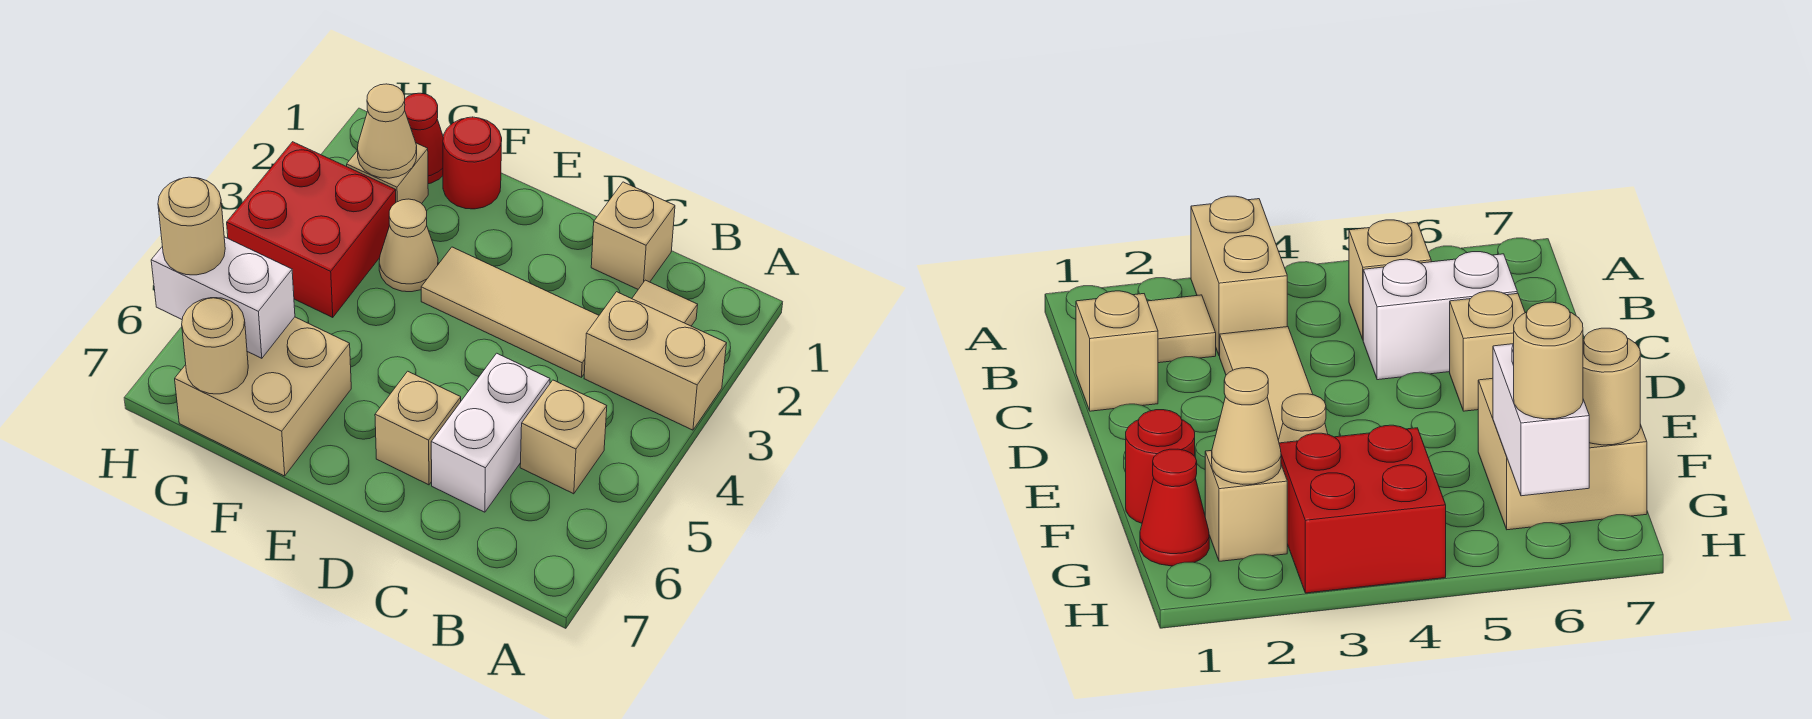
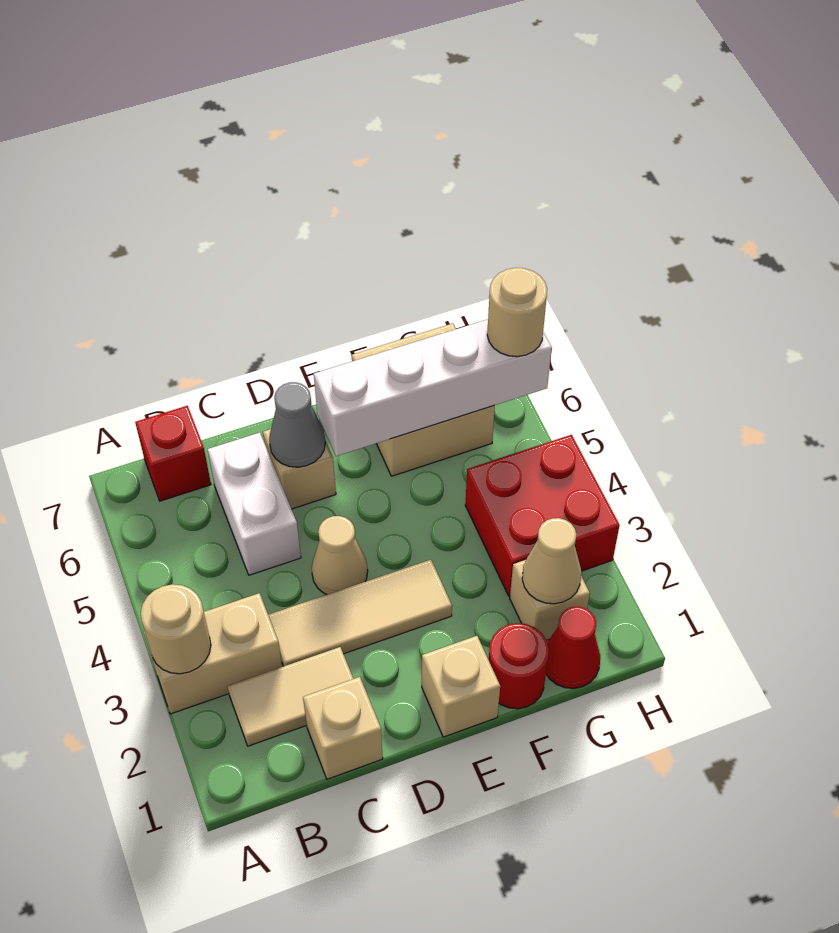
tan 1x1 tile [632,280,698,326] -> tan 1x2 tile [227,647,353,746]
tan 1x1 brick [520,380,607,494] -> tan 1x1 brick moved to [422,636,500,737]
none -> red 1x1 brick [135,406,211,501]
none -> grey 1x1 cone [269,382,325,467]
tan 1x1 cone [379,199,438,292] -> tan 1x1 cone moved to [312,516,368,594]
white 1x2 brick [151,237,295,358] -> white 1x4 brick [314,319,552,456]
tan 1x1 round brick [182,298,248,394] -> tan 1x1 round brick moved to [141,584,211,674]

